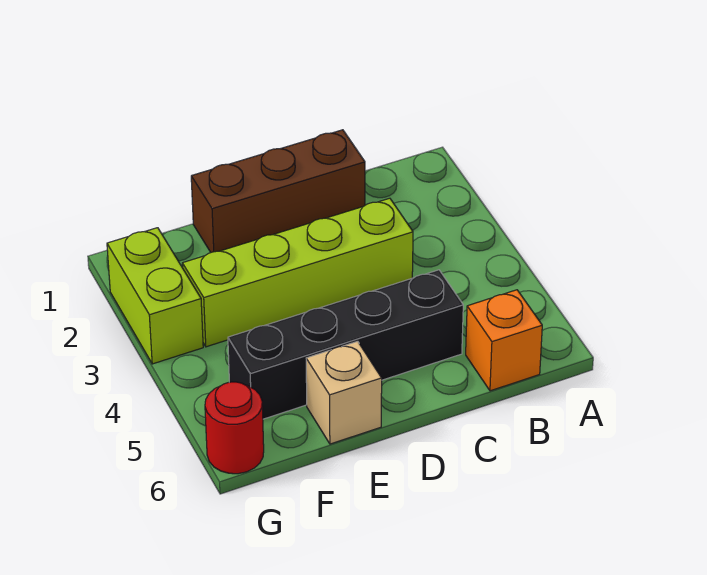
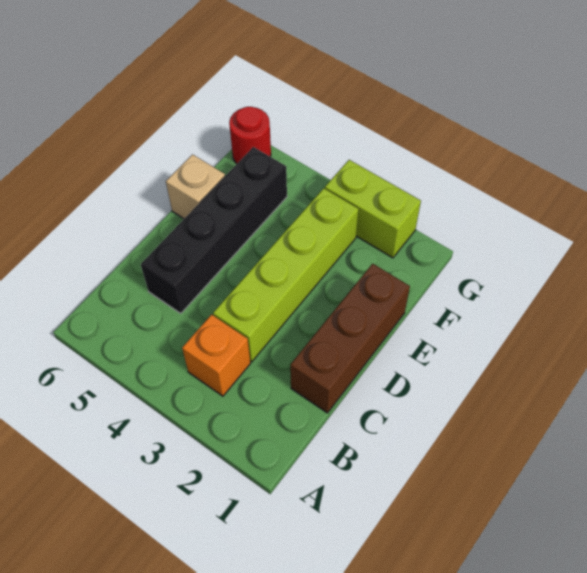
orange 1x1 brick [466,290,542,391] -> orange 1x1 brick moved to [182,315,251,396]

